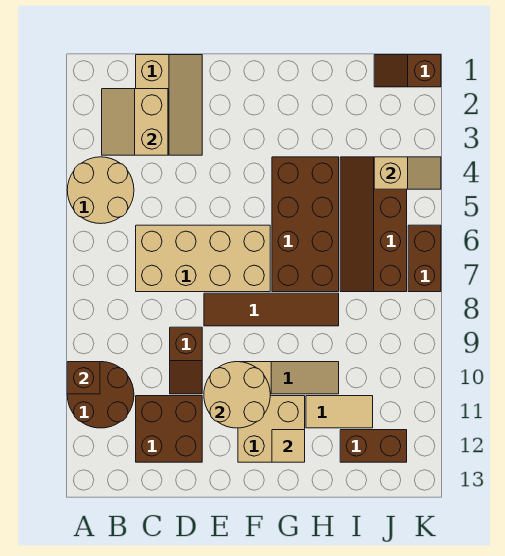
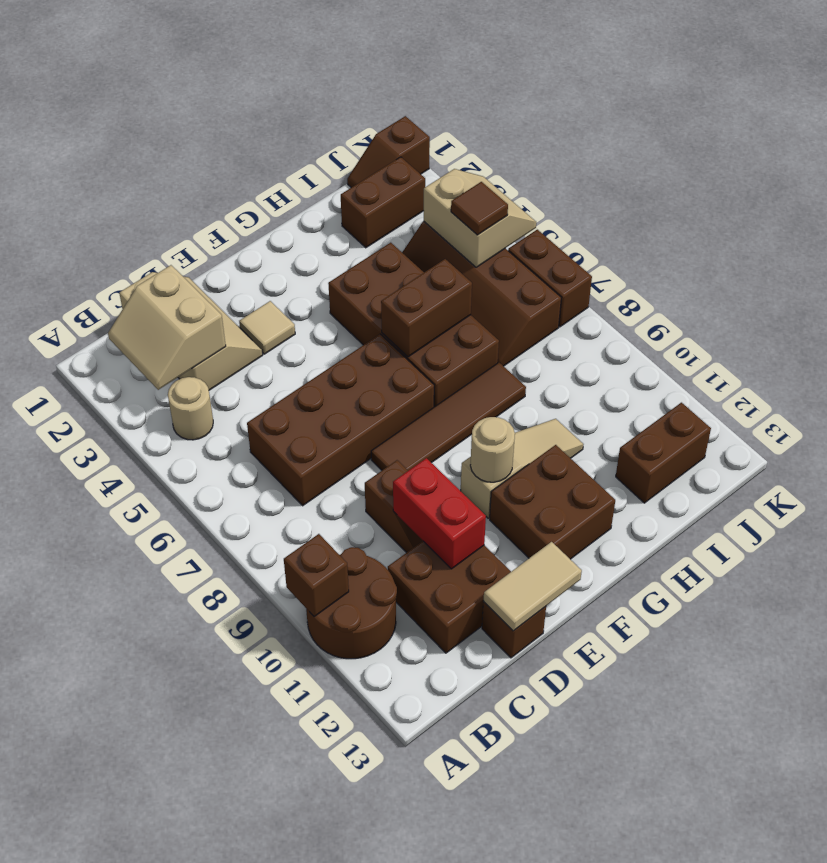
tan 2x2 round brick [67,157,134,224] -> tan 1x1 round brick [168,377,213,440]
tan 2x4 brick [136,225,270,292] -> brown 2x4 brick [247,334,434,506]
none -> red 1x2 brick [393,458,486,569]
none -> brown 1x1 brick [482,602,546,658]
tan 2x2 round brick [204,362,270,428] -> tan 1x1 round brick [470,417,515,482]
tan 2x2 brick [238,396,305,462] -> brown 2x2 brick [490,445,615,559]
none -> brown 1x2 brick [381,259,472,357]
tan 1x1 tile [272,430,305,462] -> tan 1x1 tile moved to [239,301,295,354]
tan 1x2 tile [306,396,373,428] -> tan 1x2 tile moved to [484,542,582,631]
none -> brown 1x2 brick [341,157,425,248]
tan 1x2 slope [374,157,441,189] -> tan 2x2 slope [424,169,536,267]
none -> brown 1x1 tile [451,182,508,235]

